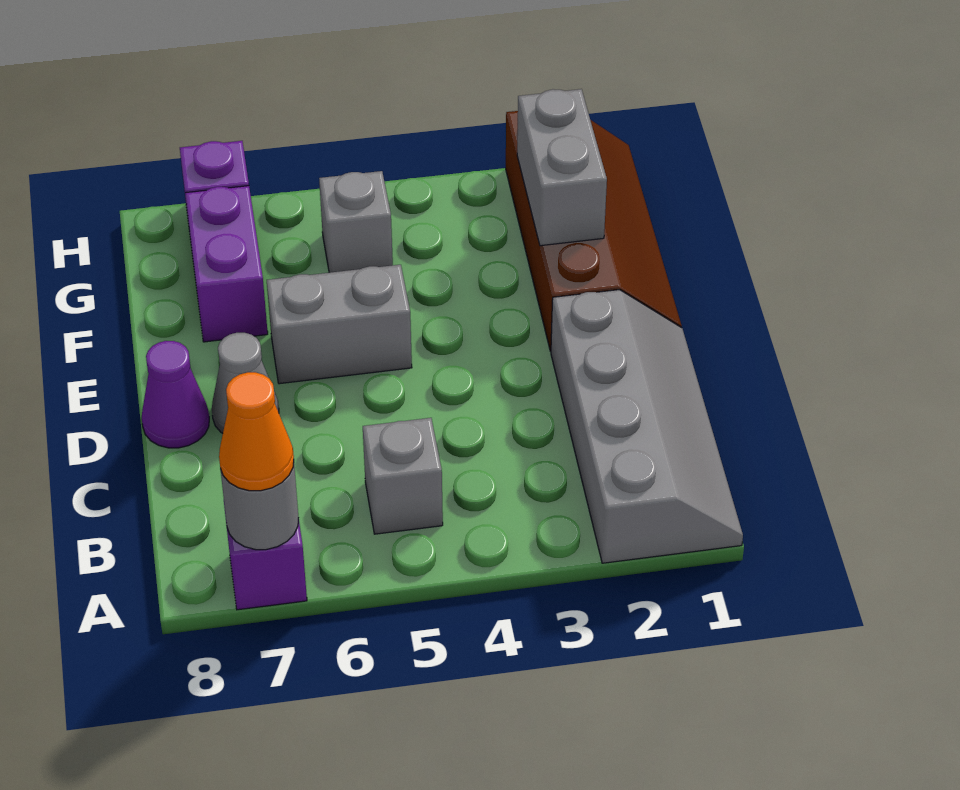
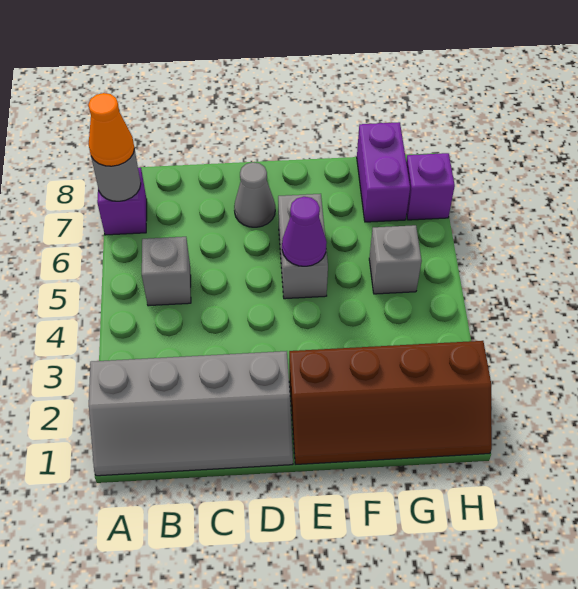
purple 1x1 cone [142,341,209,448] -> purple 1x1 cone moved to [282,197,327,266]
grey 1x2 brick [517,89,607,246] -> none
purple 1x2 brick [185,186,268,342] -> purple 1x2 brick turned to [357,122,410,222]

